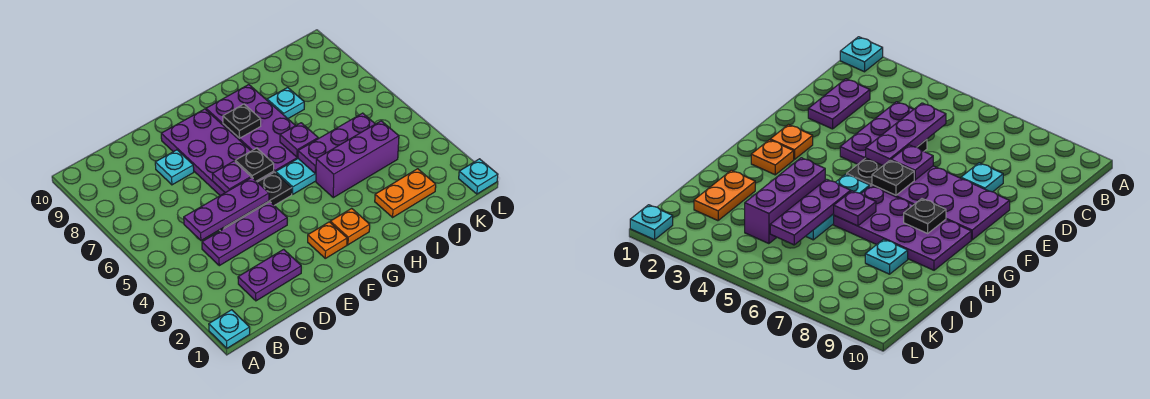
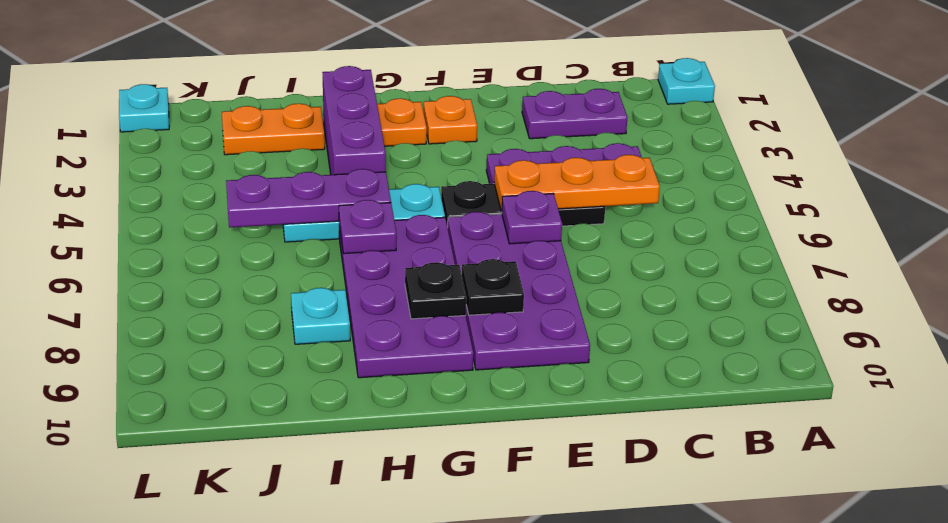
purple 1x3 plate [184,178,269,240] -> orange 1x3 plate [494,155,660,212]
cyan 1x1 plate [155,150,194,185] -> none
black 1x1 plate [235,148,274,181] -> black 1x1 plate moved to [462,259,524,315]
purple 1x3 brick [316,121,399,198] -> purple 1x3 brick turned to [322,66,386,175]

